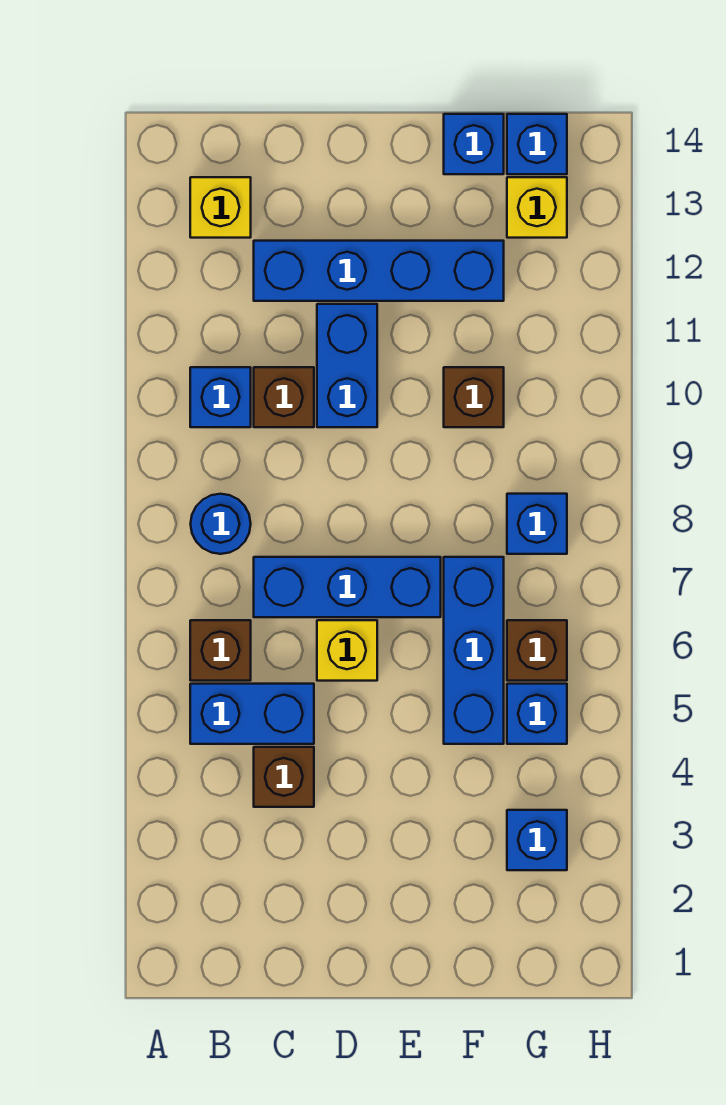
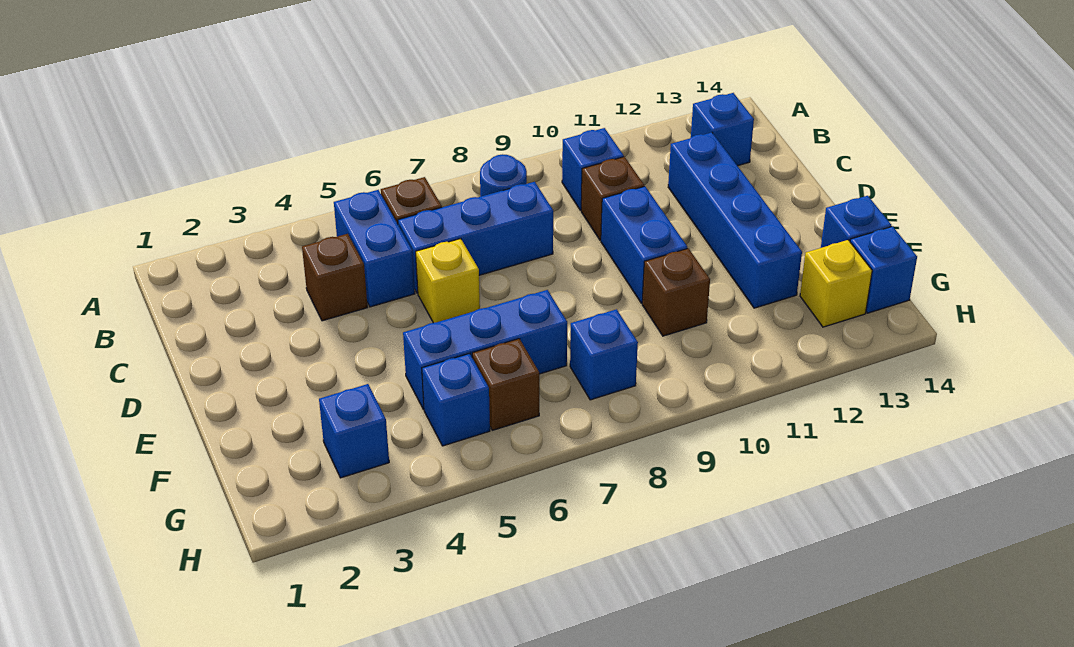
yellow 1x1 brick [190,177,251,238] -> blue 1x1 brick [691,93,754,166]
blue 1x3 brick [254,557,441,617] -> blue 1x3 brick turned to [398,182,553,293]
blue 1x2 brick [317,304,377,427] -> blue 1x2 brick turned to [601,186,687,303]

